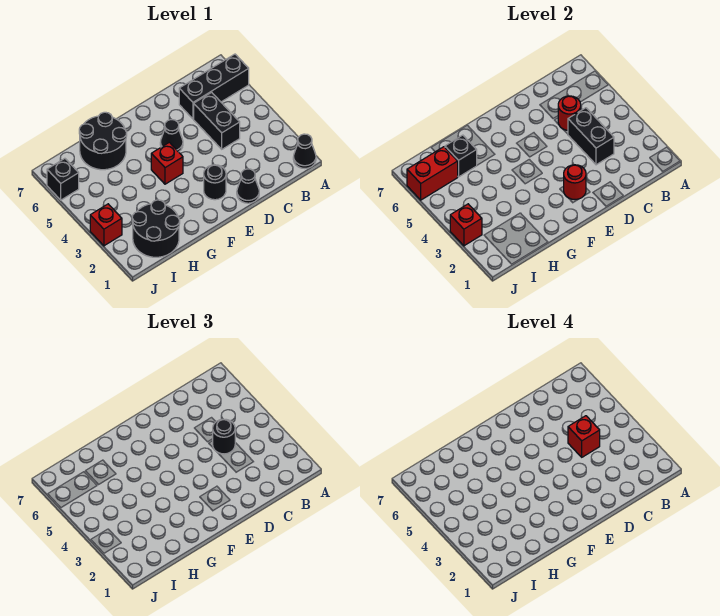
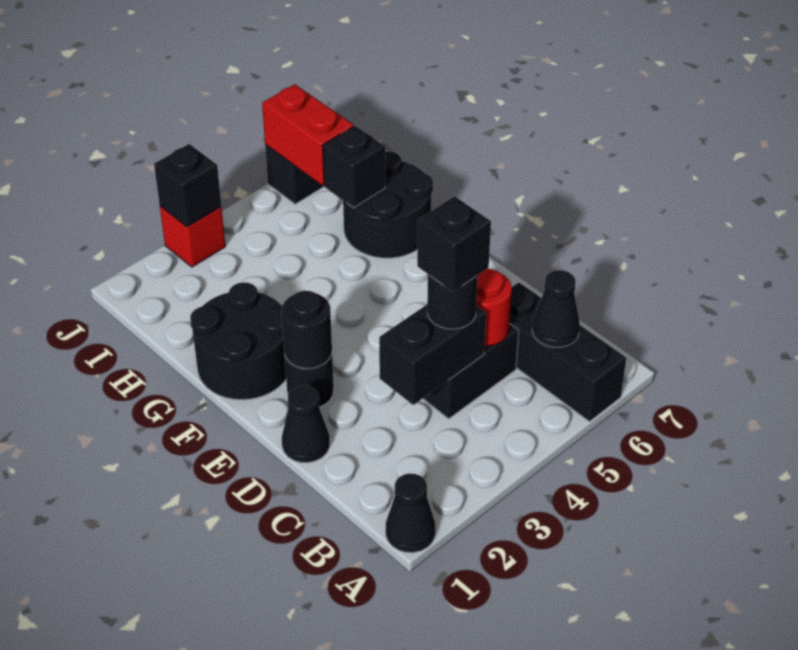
red 1x1 brick [568,416,600,457] -> black 1x1 brick [417,196,491,292]
red 1x1 round brick [564,165,586,199] -> black 1x1 round brick [282,291,332,369]
black 1x1 cone [160,120,183,152] -> black 1x1 cone moved to [532,270,580,347]
red 1x1 brick [151,142,183,184] -> none
black 2x2 round brick [132,200,180,257] -> black 2x2 round brick moved to [190,282,286,400]
red 1x1 brick [450,204,482,246] -> black 1x1 brick [154,144,221,227]

